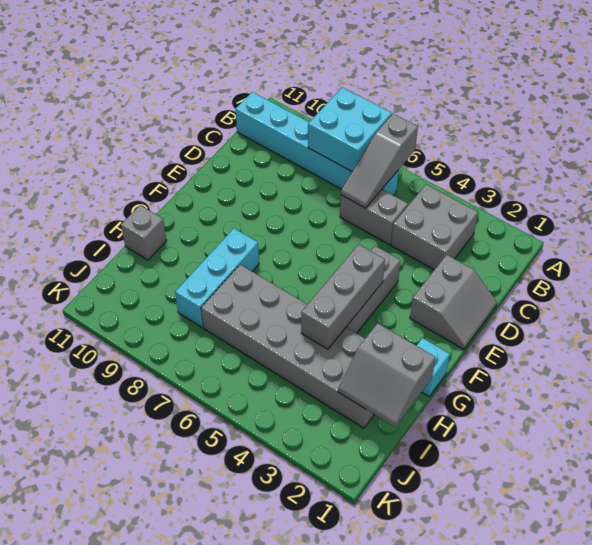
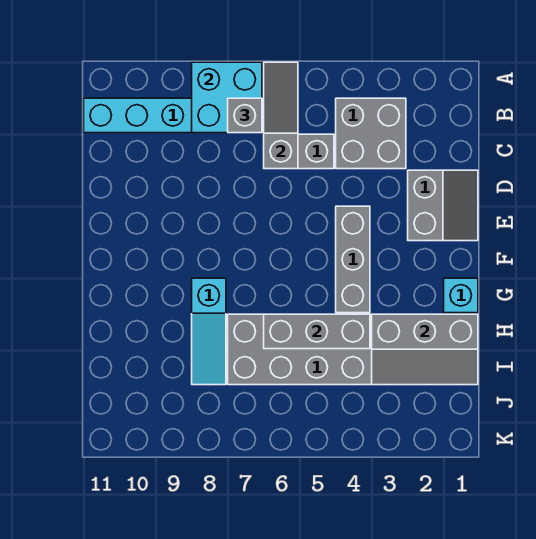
grey 1x3 slope [341,114,418,208] -> grey 1x3 slope turned to [264,62,298,169]
grey 1x3 brick [301,244,385,349] -> grey 1x3 brick turned to [264,314,370,349]
cyan 1x3 brick [175,228,259,327] -> cyan 1x3 slope [192,278,226,385]
grey 2x2 slope [338,323,436,427] -> grey 2x3 slope [372,314,478,385]
grey 1x1 brick [121,205,167,260] -> grey 1x1 brick moved to [228,98,262,133]

